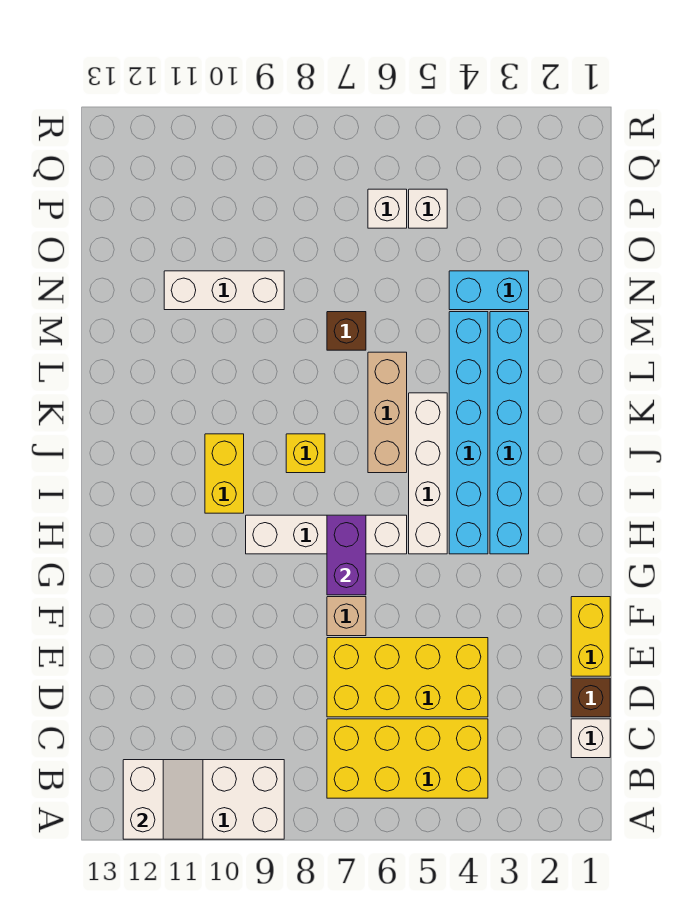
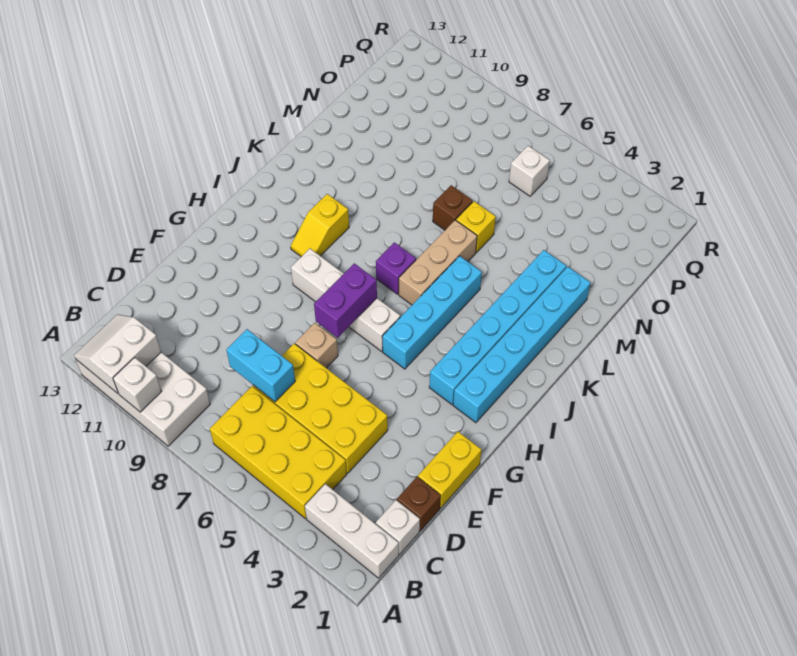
white 2x2 slope [123,760,203,839] -> white 2x2 slope turned to [74,314,161,393]
cyan 1x6 brick [449,312,488,554] -> cyan 1x6 brick moved to [453,267,591,423]
white 1x4 brick [409,393,447,554] -> cyan 1x4 brick [382,256,482,369]
yellow 1x2 brick [205,434,244,513] -> yellow 1x2 slope [291,194,349,257]
none -> purple 1x1 brick [376,242,416,294]
yellow 1x1 brick [286,434,325,473] -> yellow 1x1 brick moved to [456,201,496,253]
cyan 1x2 brick [449,271,529,310] -> cyan 1x2 brick moved to [226,329,295,402]
white 1x3 brick [164,271,284,310] -> white 1x3 brick moved to [305,484,399,578]
white 1x1 brick [409,189,447,228] -> white 1x1 brick moved to [113,357,162,412]

